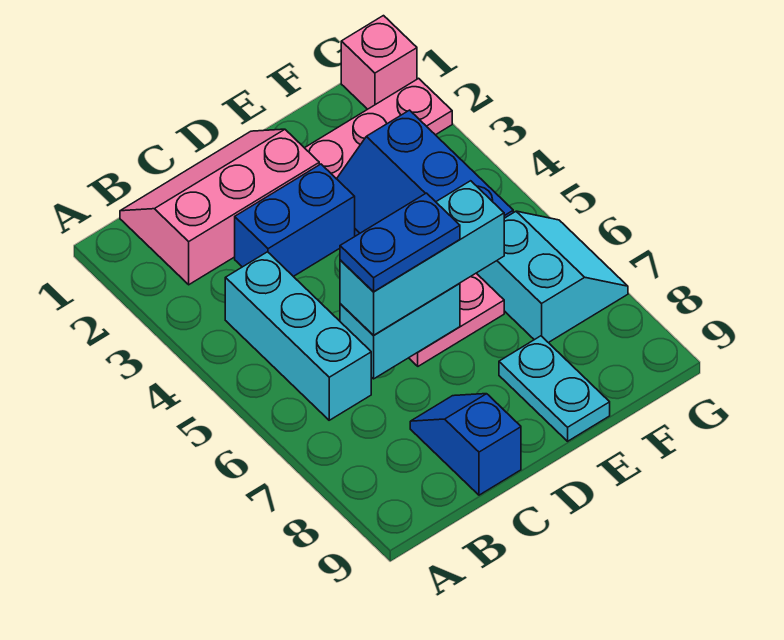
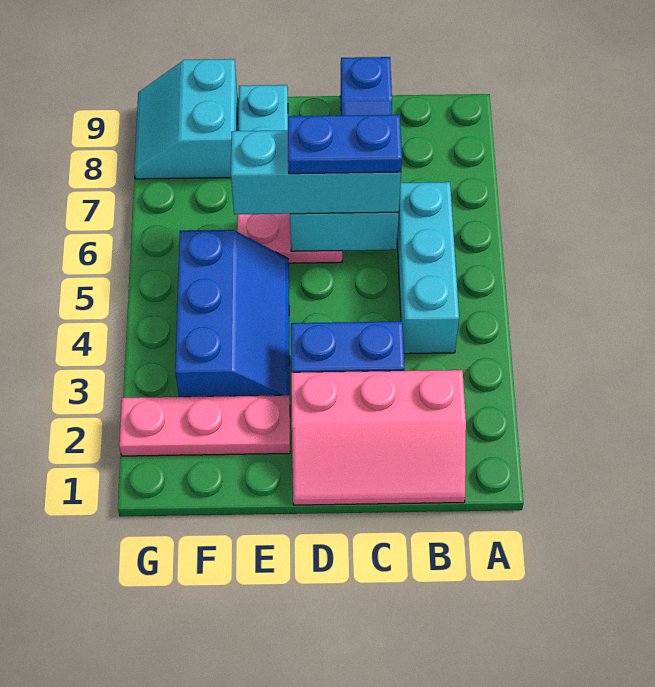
cyan 2x2 slope [477,211,628,343] -> cyan 2x2 slope moved to [134,59,237,179]
pink 1x1 brick [341,16,417,109] -> none

